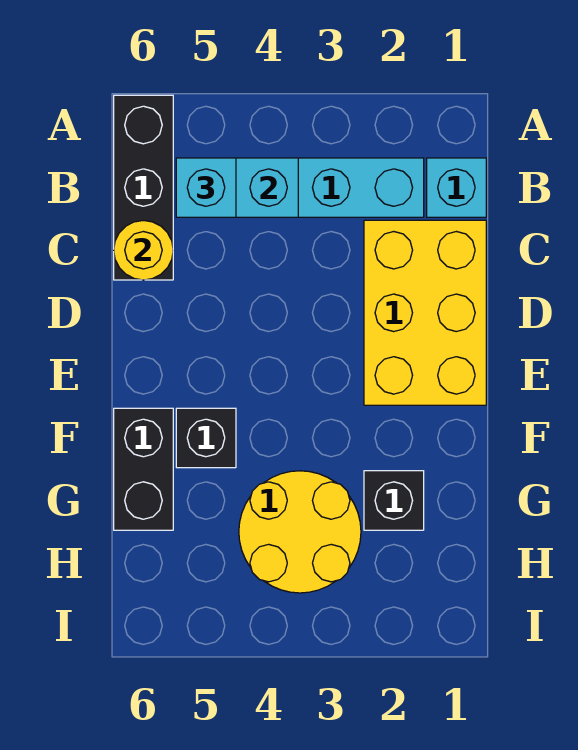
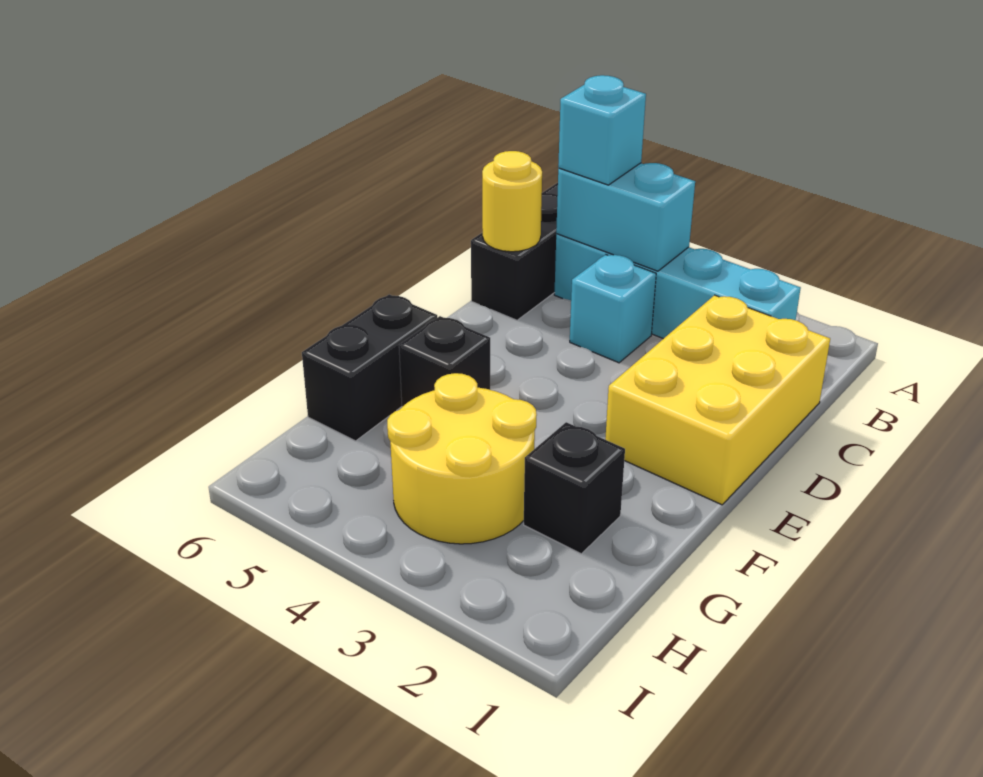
cyan 1x1 brick [427,158,486,217] -> cyan 1x1 brick moved to [570,255,656,363]

